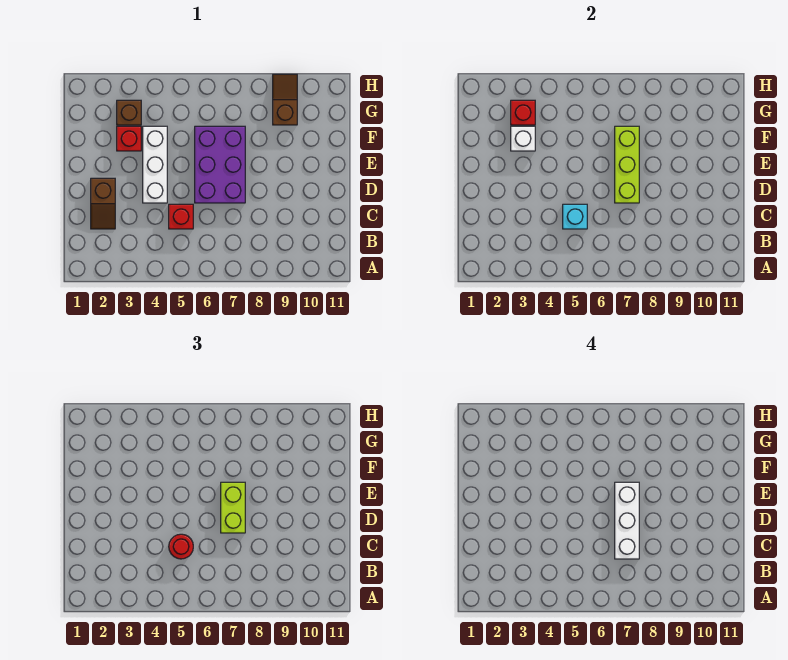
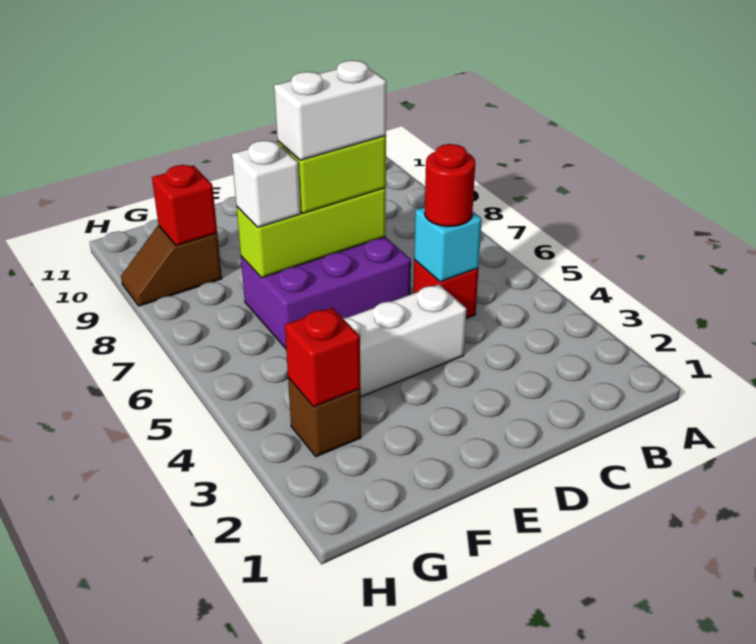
brown 1x2 slope [91,178,115,229] -> none
white 1x3 brick [615,482,639,559] -> white 1x2 brick [274,60,386,160]
red 1x1 brick [117,126,141,151] -> red 1x1 brick moved to [152,165,217,246]
white 1x1 brick [511,126,535,151] -> white 1x1 brick moved to [232,141,300,227]

